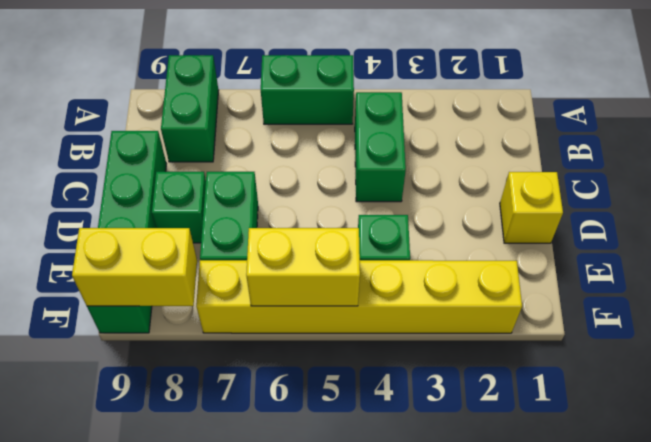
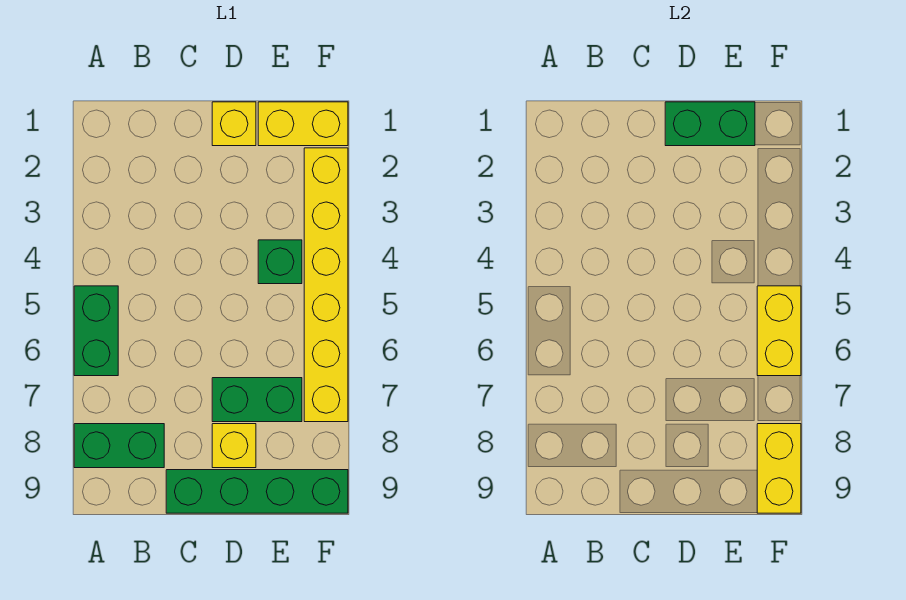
green 1x2 brick [355,92,406,202] -> green 1x2 brick moved to [665,102,755,146]
green 1x1 brick [152,172,206,243] -> yellow 1x1 brick [212,424,256,468]
none -> yellow 1x2 brick [258,102,348,146]

